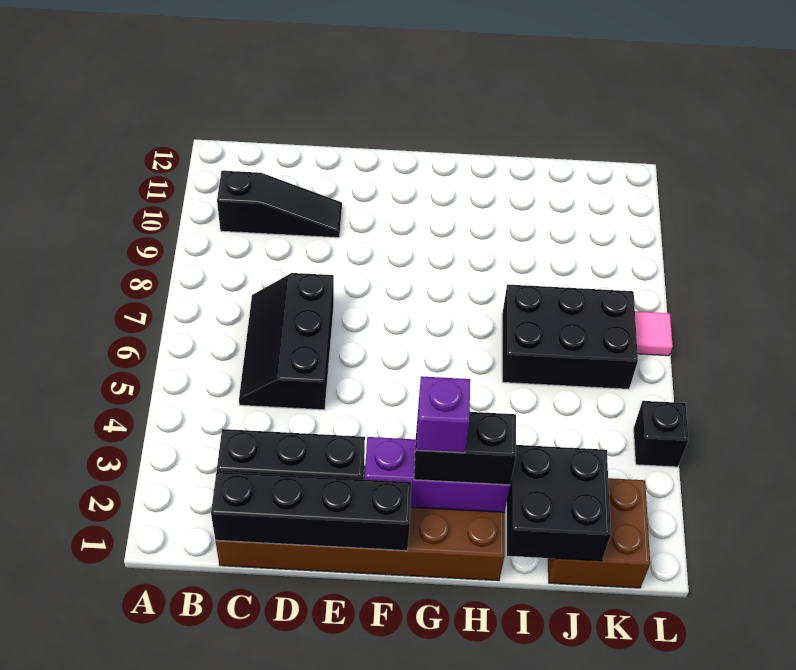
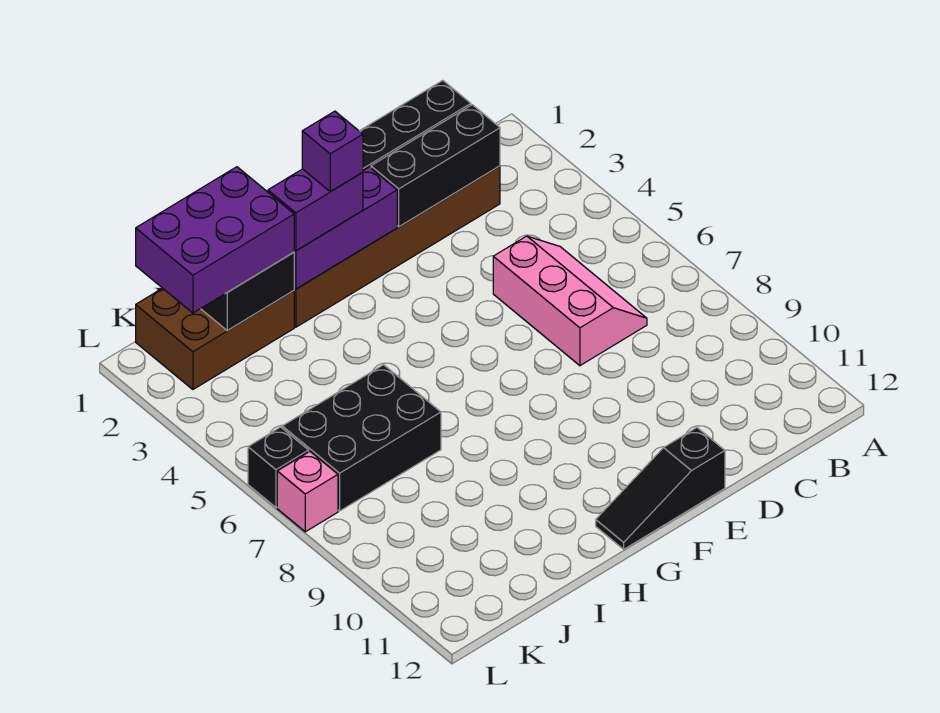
black 1x3 slope [217,171,342,238] -> black 1x3 slope moved to [596,428,725,549]
black 2x3 slope [239,273,334,410] -> pink 2x3 slope [493,236,647,366]
black 1x2 brick [414,412,516,485] -> purple 1x2 brick [268,169,363,251]
none -> purple 2x3 brick [136,167,294,313]
brown 2x2 brick [548,478,650,588] -> brown 2x3 brick [136,288,294,389]
black 1x1 brick [634,401,688,467] -> black 1x1 brick moved to [248,427,309,507]
pink 1x1 tile [635,312,673,356] -> pink 1x1 brick [277,452,338,532]

